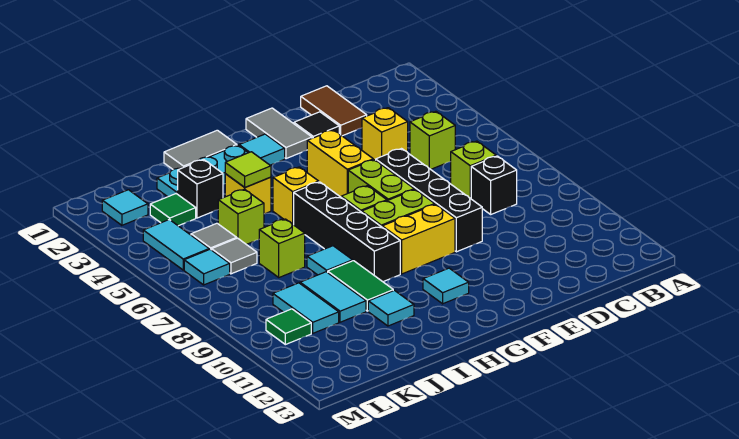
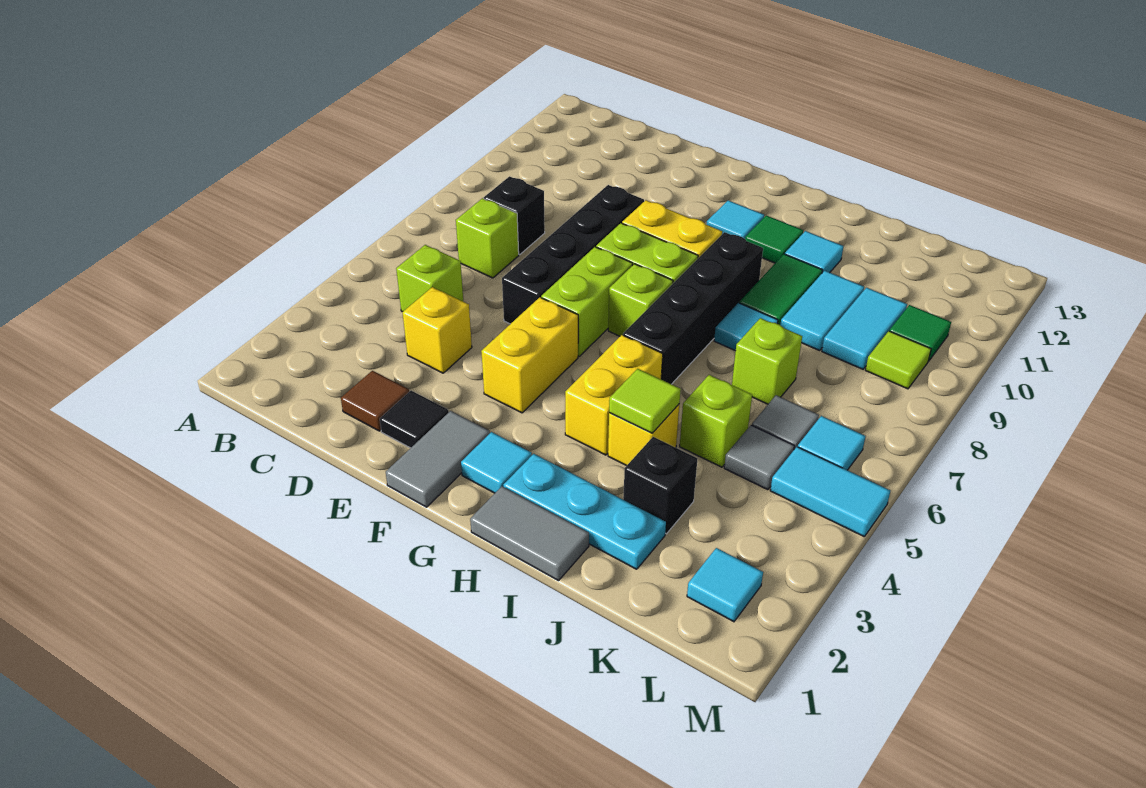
brown 1x2 tile [301,86,367,136] -> brown 1x1 tile [341,371,409,431]
yellow 1x1 brick [273,167,319,225] -> yellow 1x2 brick [565,335,663,455]
green 1x1 tile [150,194,196,226] -> green 1x1 tile moved to [745,215,803,263]
cyan 1x2 tile [143,220,209,270] -> cyan 1x2 tile turned to [770,447,890,537]
none -> lime 1x1 tile [866,331,931,389]

